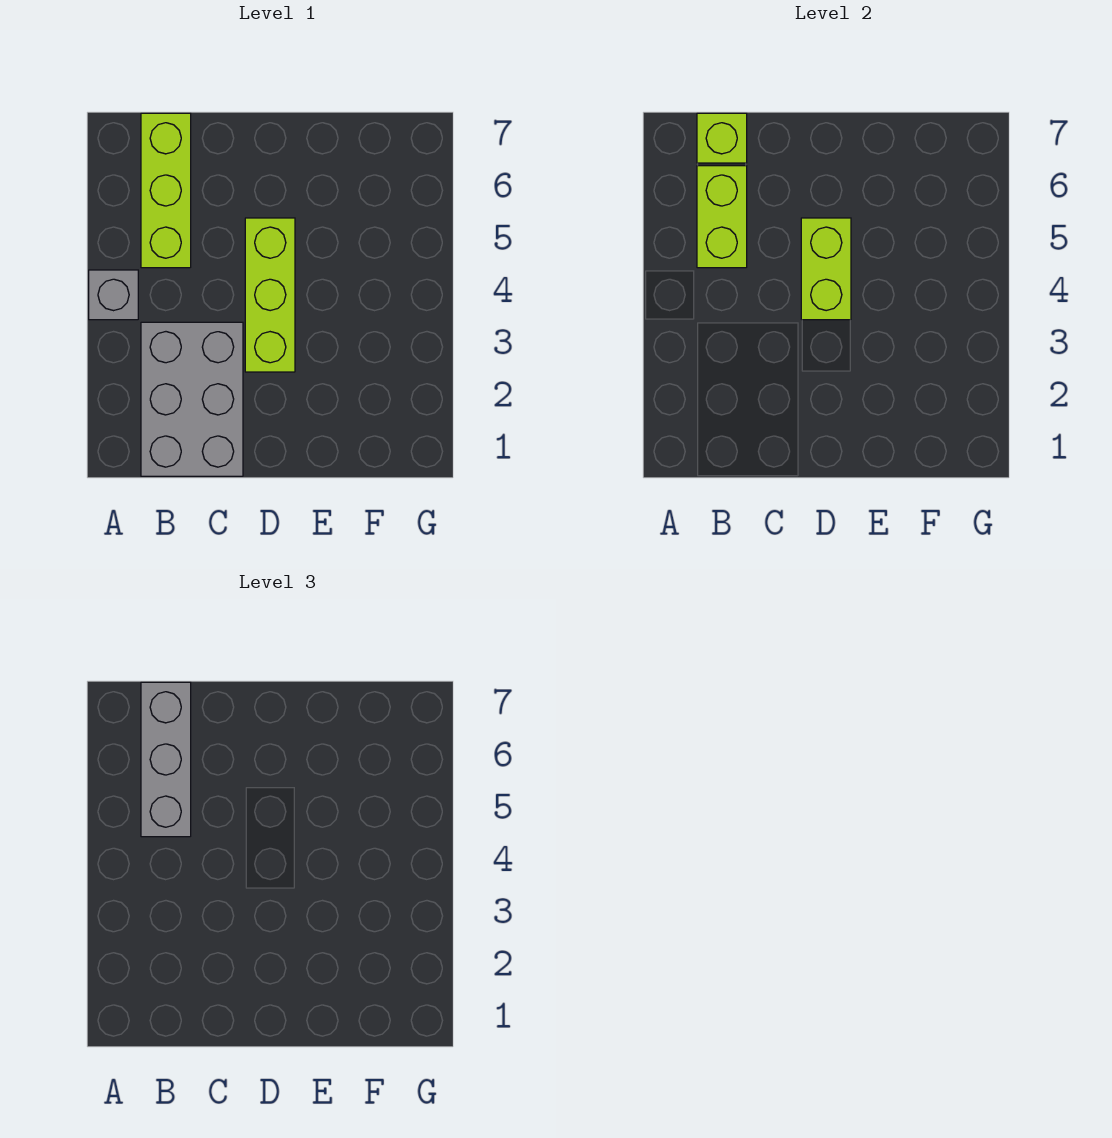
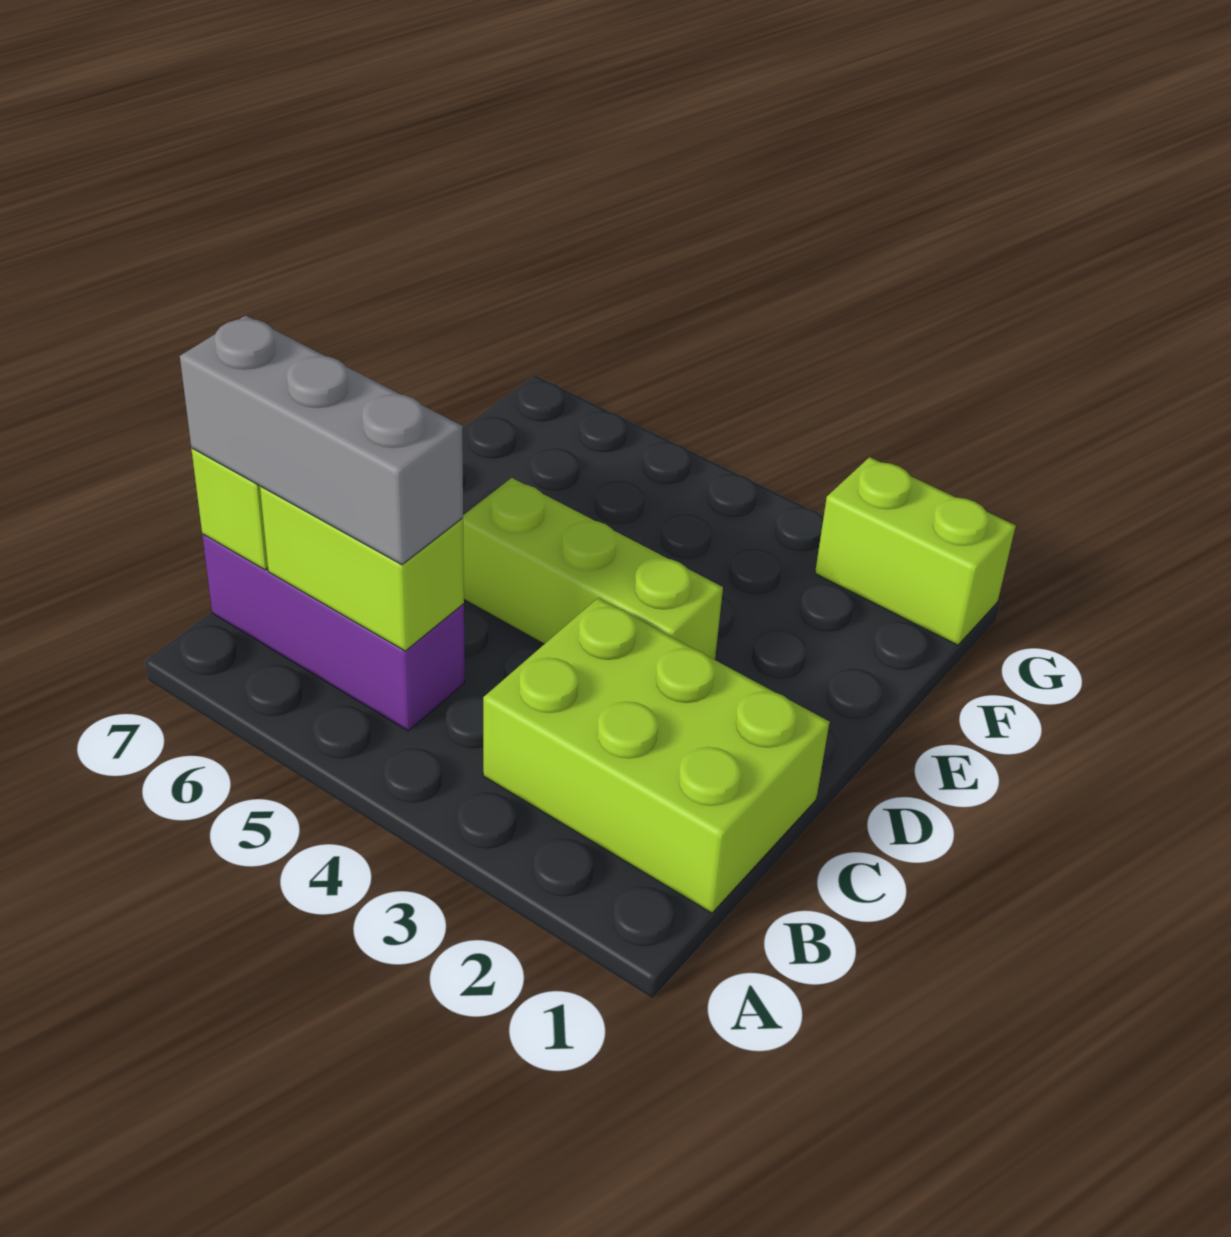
grey 1x1 brick [89,270,138,320] -> none
grey 2x3 brick [141,322,243,476] -> lime 2x3 brick [483,598,829,913]
lime 1x3 brick [141,113,191,268] -> purple 1x3 brick [202,534,465,731]
lime 1x2 brick [801,218,851,320] -> lime 1x2 brick moved to [815,457,1016,645]

